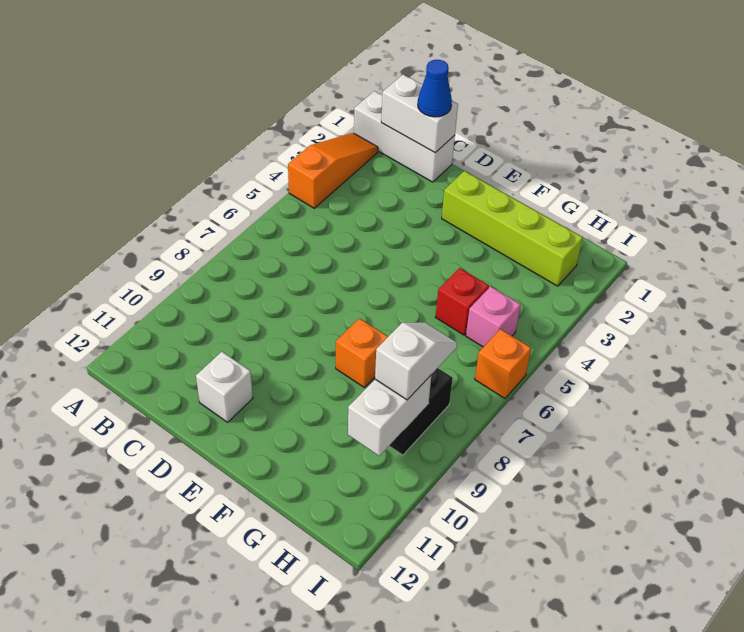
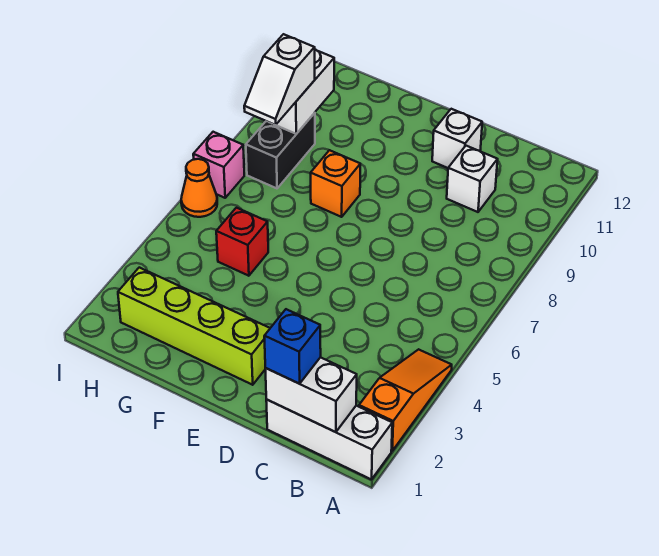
orange 1x3 slope [288,133,378,208] -> orange 1x3 slope turned to [359,349,452,451]
blue 1x1 cone [418,60,452,117] -> blue 1x1 brick [264,309,321,384]
none -> white 1x1 brick [447,146,498,212]
pink 1x1 brick [466,286,521,347] -> pink 1x1 brick moved to [193,132,244,198]
orange 1x1 brick [475,329,531,398] -> orange 1x1 cone [181,159,217,217]

